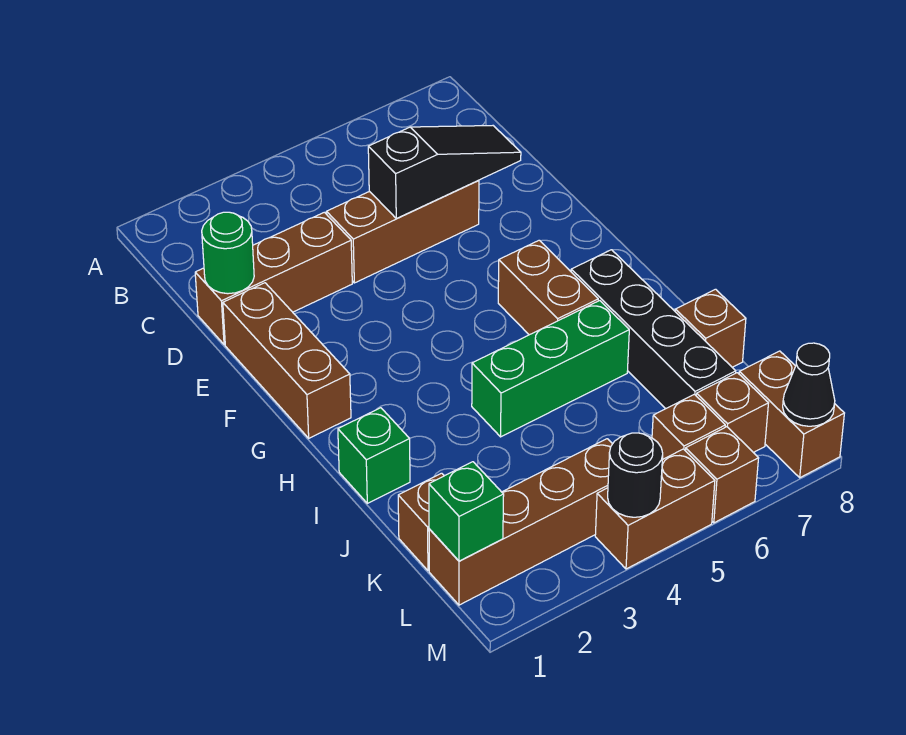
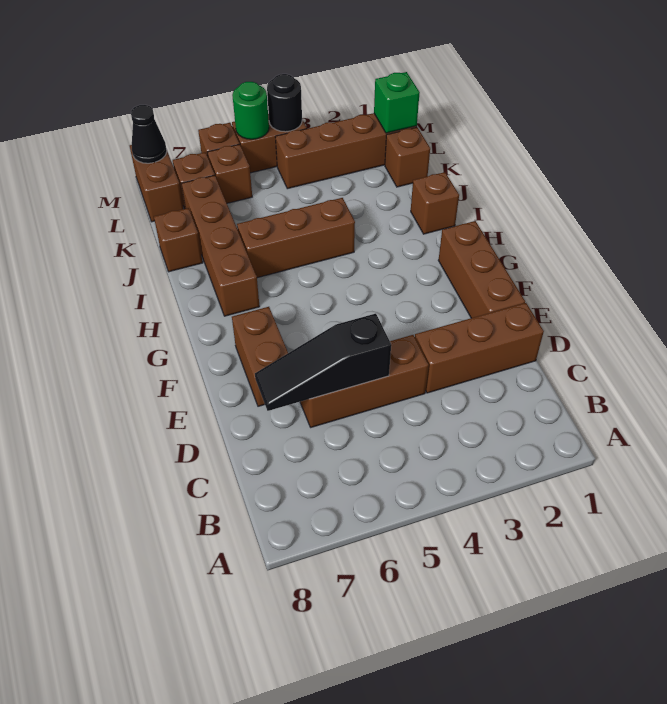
green 1x1 round brick [202,212,254,294] -> green 1x1 round brick moved to [232,82,269,139]
brown 1x2 brick [498,240,598,335] -> brown 1x2 brick moved to [232,307,288,406]
black 1x4 brick [571,250,736,409] -> brown 1x4 brick [181,175,260,316]
green 1x1 brick [338,408,410,503] -> brown 1x1 brick [411,172,459,234]
green 1x3 brick [472,301,629,437] -> brown 1x3 brick [237,198,355,278]

